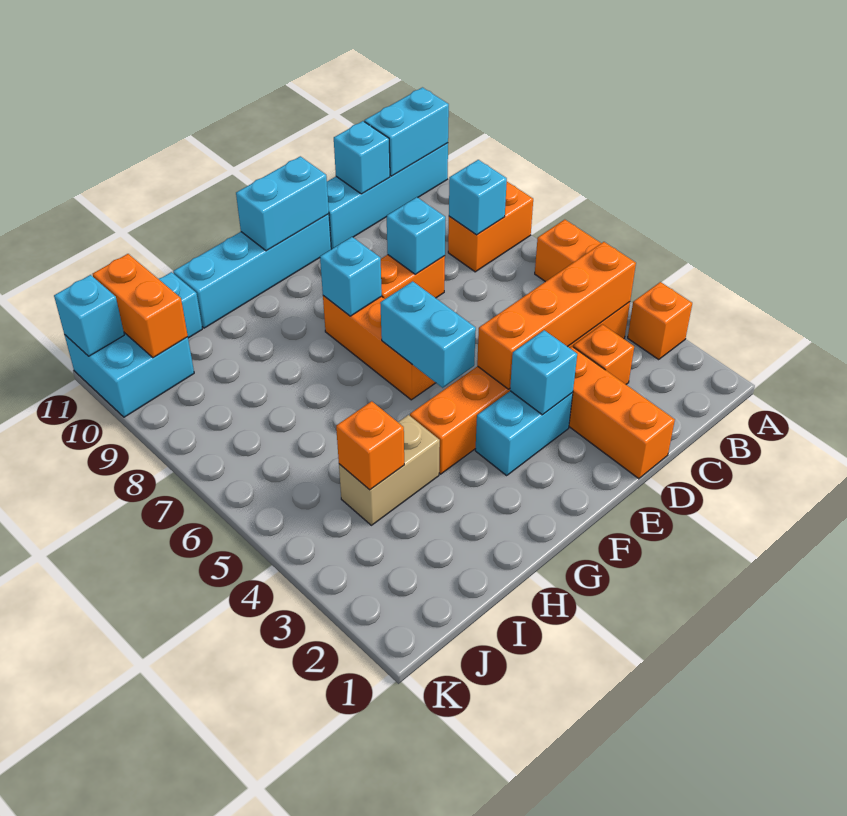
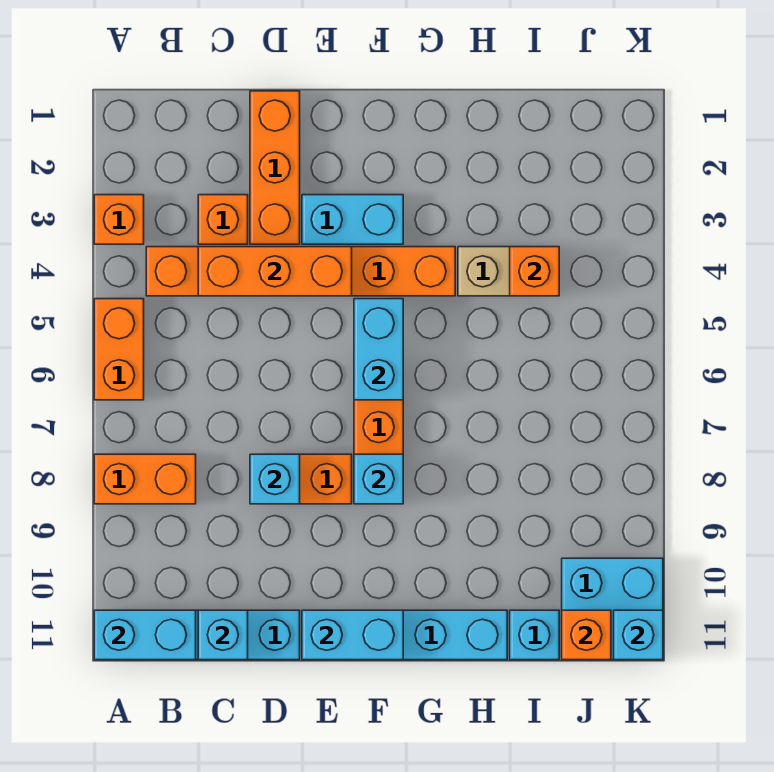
orange 1x4 brick [477,242,636,389] -> orange 1x3 brick [198,247,352,296]
cyan 1x1 brick [449,160,507,235] -> none
cyan 1x1 brick [510,330,577,415] -> none
orange 1x2 brick [93,254,188,358] -> orange 1x1 brick [562,610,611,660]

